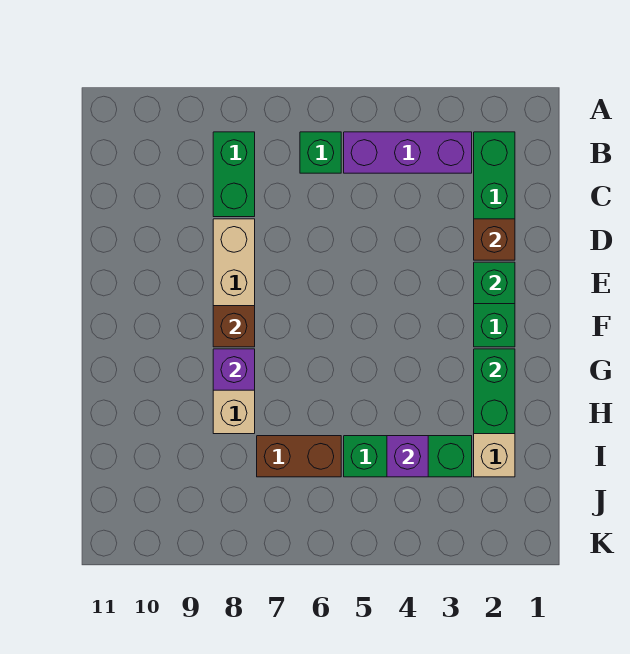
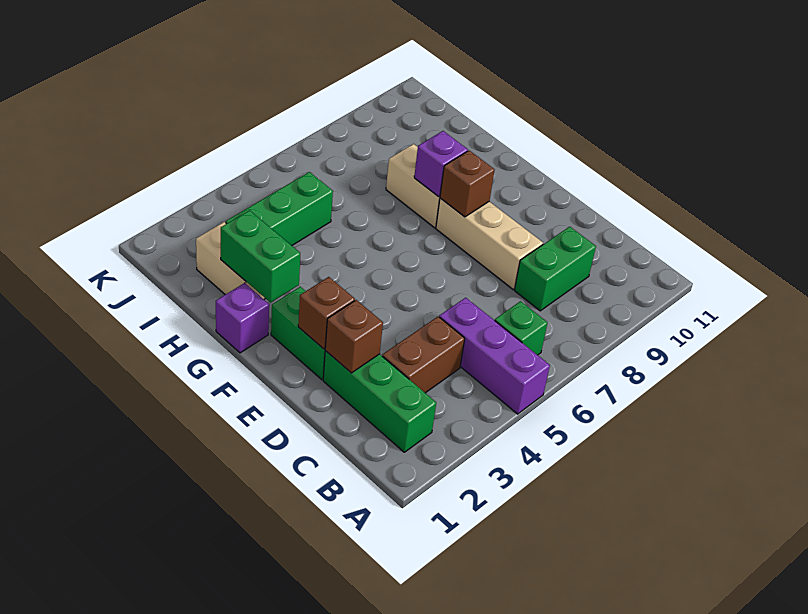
purple 1x3 brick [344,132,472,173] -> purple 1x3 brick turned to [439,298,550,414]
green 1x2 brick [213,132,255,217] -> green 1x2 brick turned to [514,227,596,311]
green 1x1 brick [474,262,515,304] -> brown 1x1 brick [298,277,355,349]
purple 1x1 brick [387,436,428,477] -> purple 1x1 brick moved to [216,283,269,353]
brown 1x2 brick [257,436,341,477] -> brown 1x2 brick moved to [382,317,465,393]

